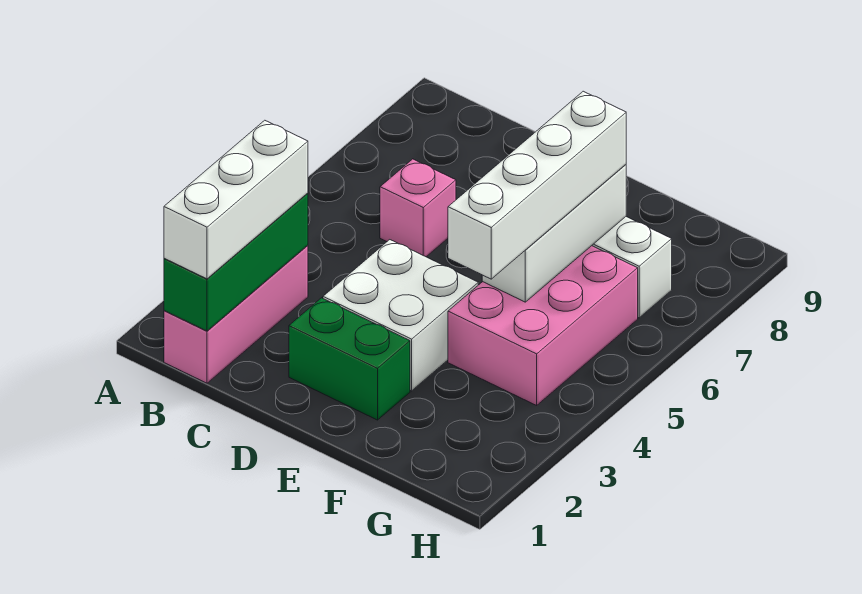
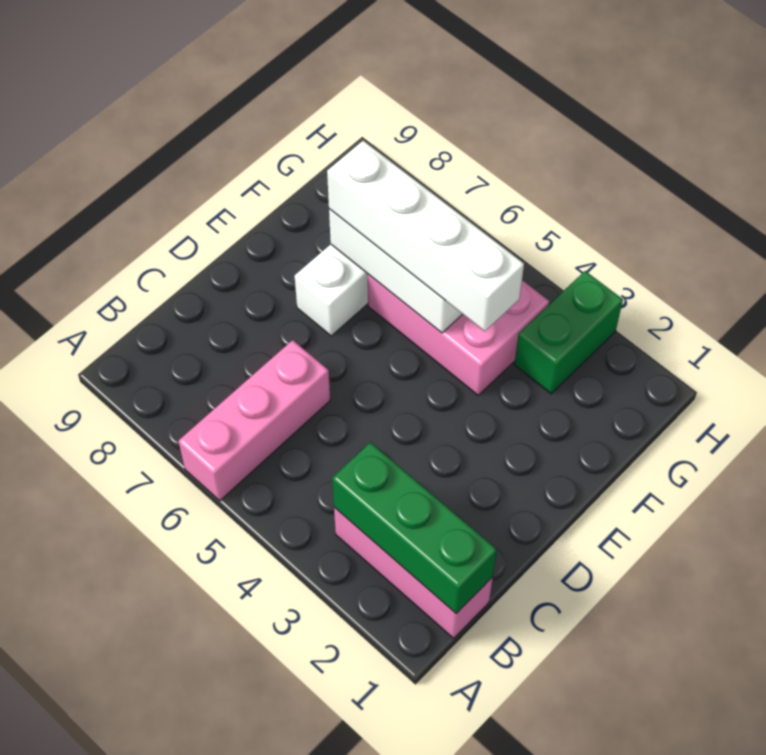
white 1x3 brick [164,120,308,279] -> none
pink 1x1 brick [380,159,456,257] -> pink 1x3 brick [179,340,330,501]
green 1x2 brick [289,298,410,420] -> green 1x2 brick moved to [514,271,623,394]
white 2x2 brick [323,240,478,391] -> none

